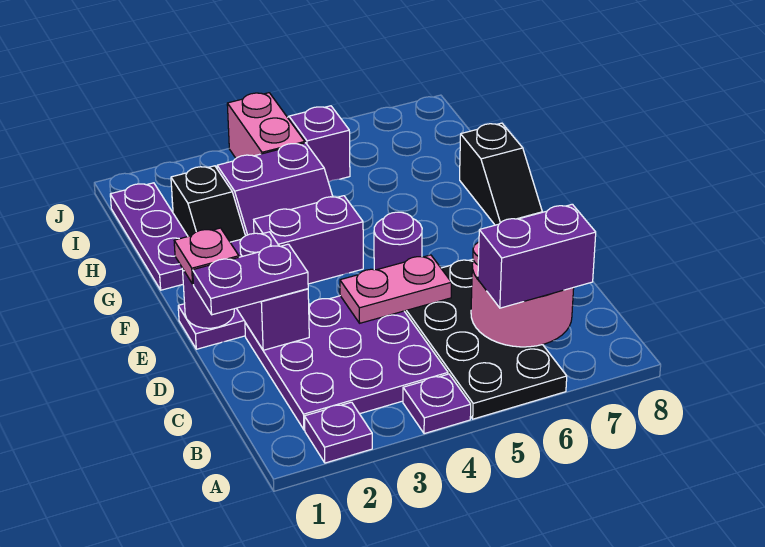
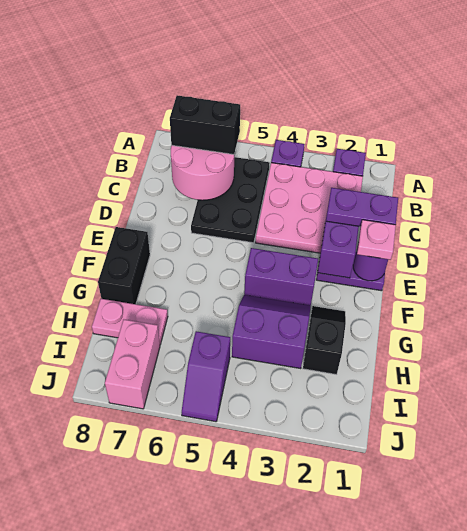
black 2x4 plate [405,259,567,419] -> black 2x3 plate [191,157,269,243]
purple 3x3 plate [245,296,448,430] -> pink 3x3 plate [255,163,363,253]
purple 1x2 brick [478,204,596,308] -> black 1x2 brick [170,95,240,154]
pink 1x2 plate [340,255,451,323] -> pink 1x2 plate moved to [92,299,168,344]
purple 1x1 round brick [374,212,422,270] -> none
black 1x2 slope [460,123,542,225] -> black 1x2 brick [98,227,150,304]
purple 1x3 plate [110,183,188,290] -> none
pink 1x2 brick [227,93,305,158] -> pink 1x2 brick moved to [105,320,160,409]

